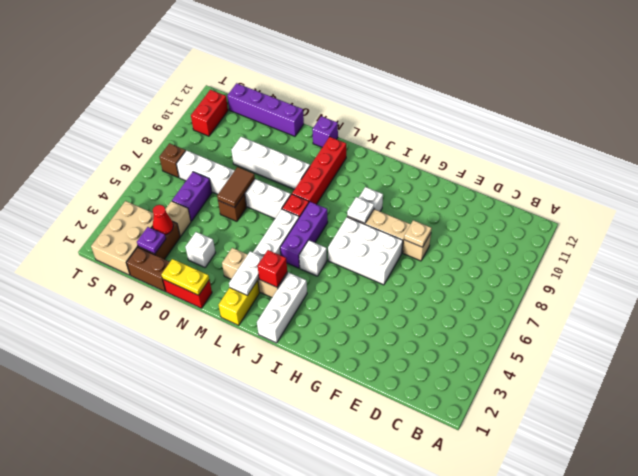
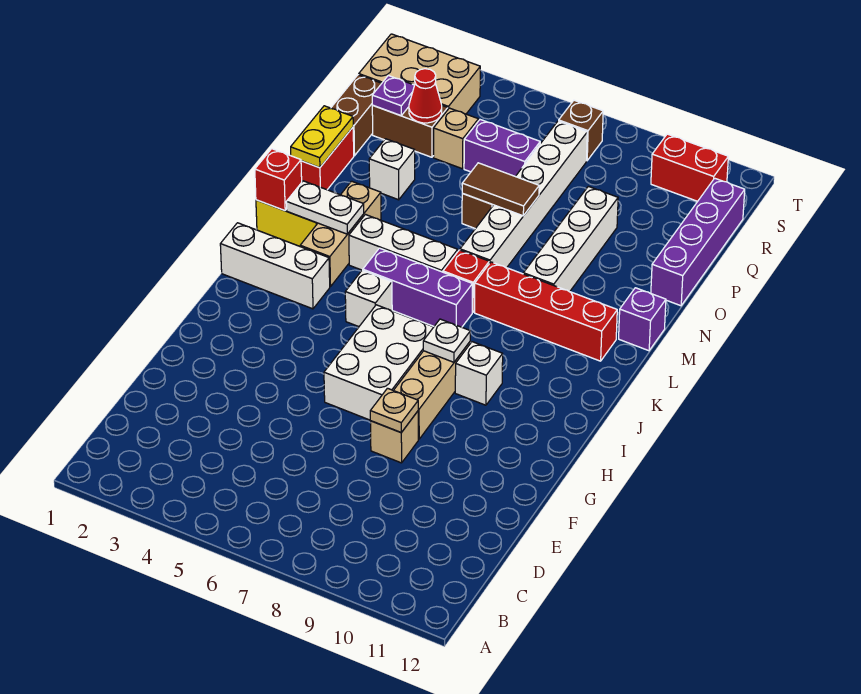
red 1x1 brick [258,250,287,287] -> red 1x1 brick moved to [255,149,302,211]

